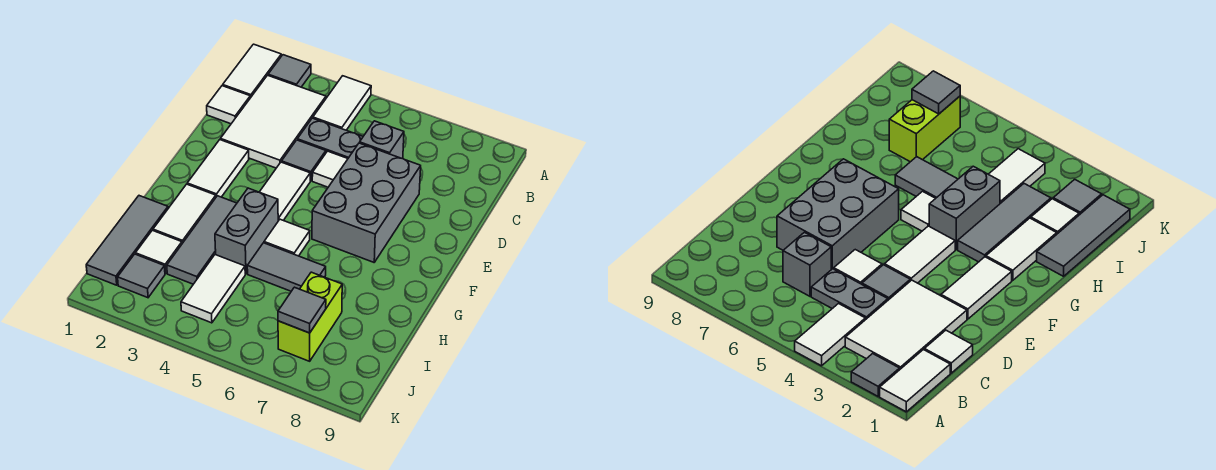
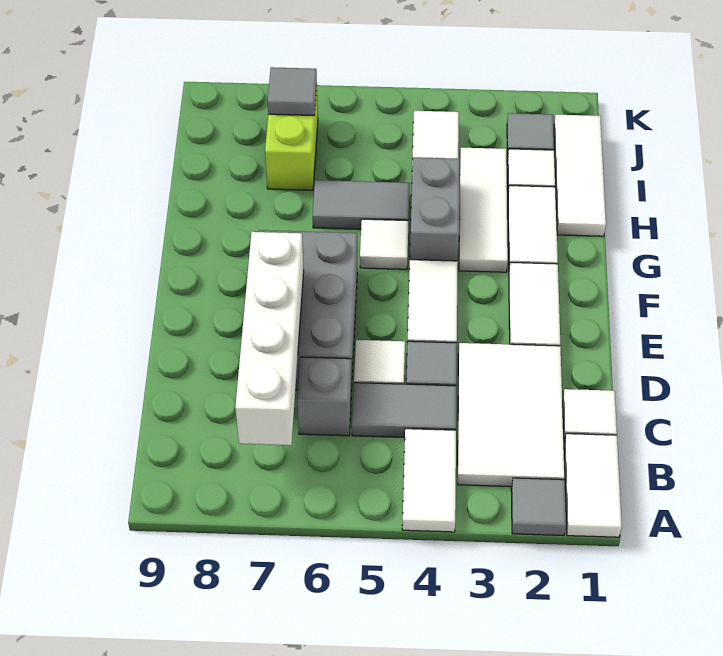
none -> white 1x4 brick [235,232,304,445]
grey 1x2 plate [297,118,363,158] -> grey 1x2 tile [352,383,457,438]
grey 1x3 tile [167,196,237,284] -> white 1x3 tile [459,148,508,272]
grey 1x3 tile [86,196,168,285] -> white 1x3 tile [554,115,606,236]

